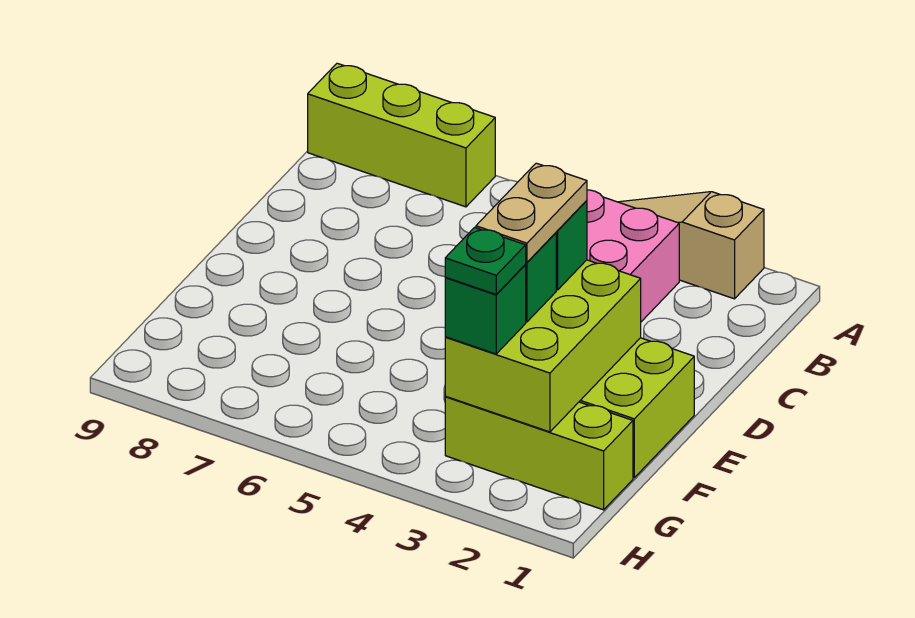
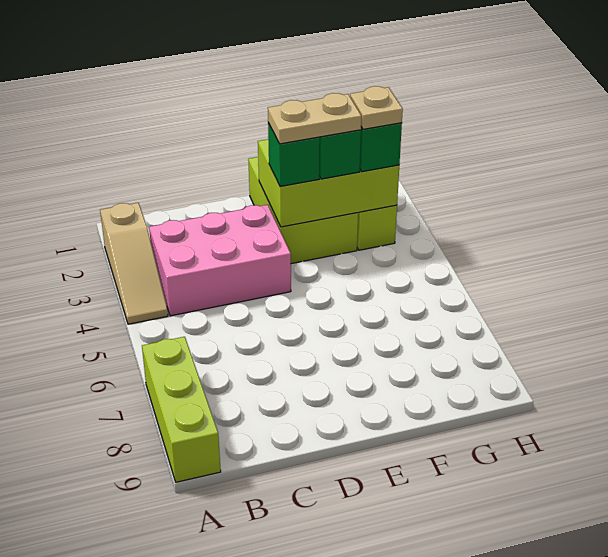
green 1x1 plate [445,227,526,294] -> tan 1x1 plate [350,86,403,129]

